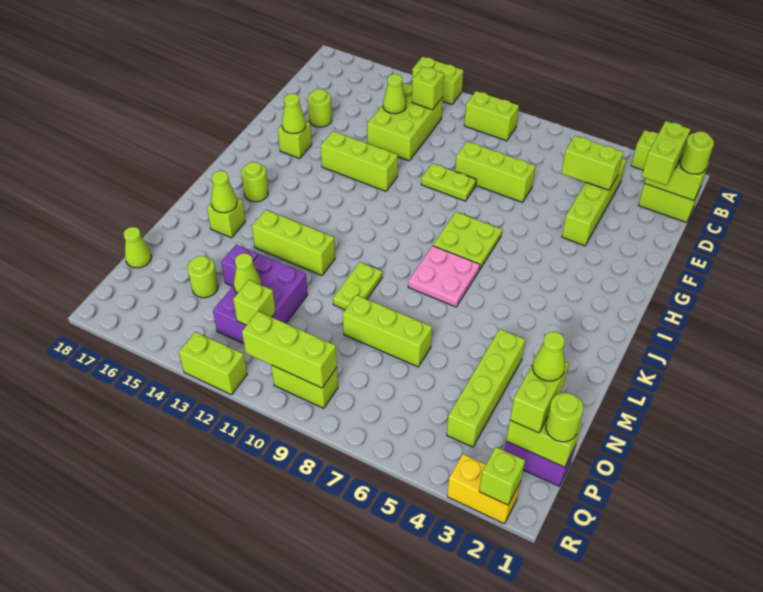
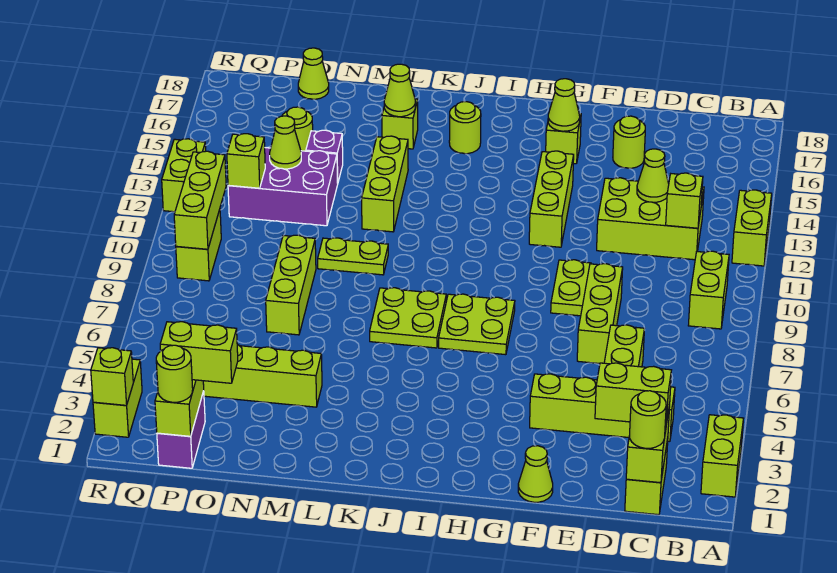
pink 2x2 plate [408,246,480,307] -> lime 2x2 plate [370,288,446,348]
lime 1x1 cone [532,332,565,381] -> lime 1x1 cone moved to [518,446,553,502]
yellow 1x2 brick [447,454,521,524] -> lime 1x2 brick [93,359,142,437]

